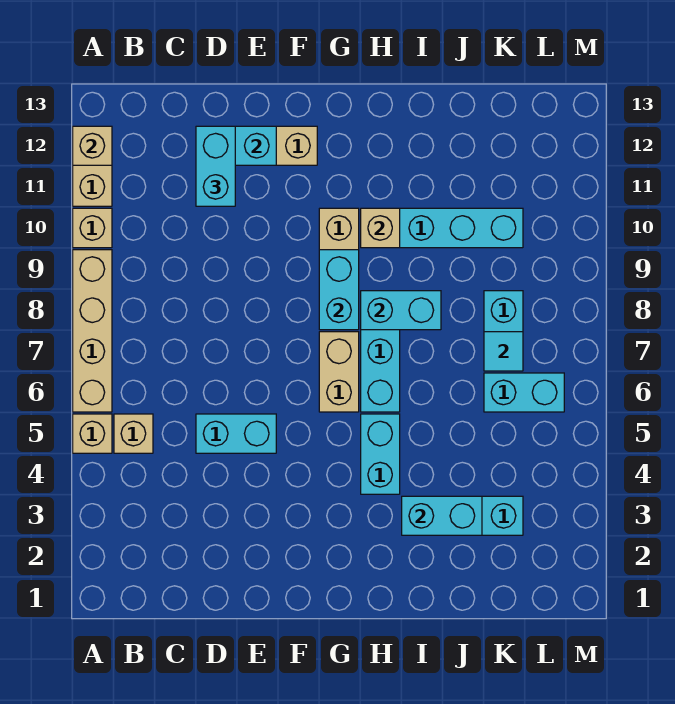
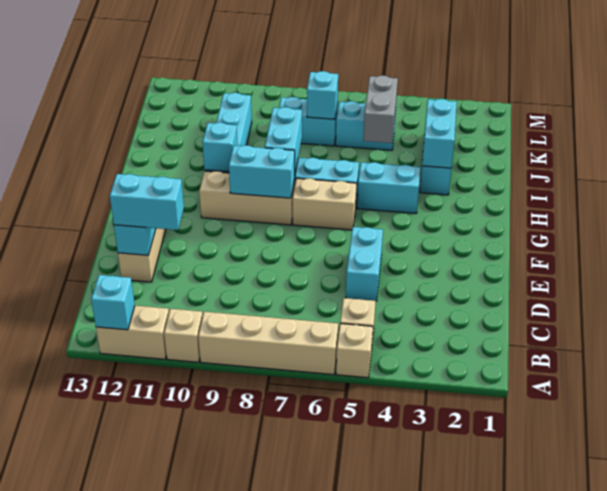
tan 1x1 brick [73,126,112,165] -> cyan 1x1 brick [91,275,135,330]
tan 1x1 brick [361,208,400,248] -> cyan 1x1 brick [202,122,238,172]
none -> grey 1x2 brick [363,75,398,143]
cyan 1x2 brick [484,373,564,412] -> cyan 1x2 brick turned to [336,101,396,150]
cyan 1x1 tile [484,332,523,371] -> cyan 1x1 brick [307,71,338,119]

